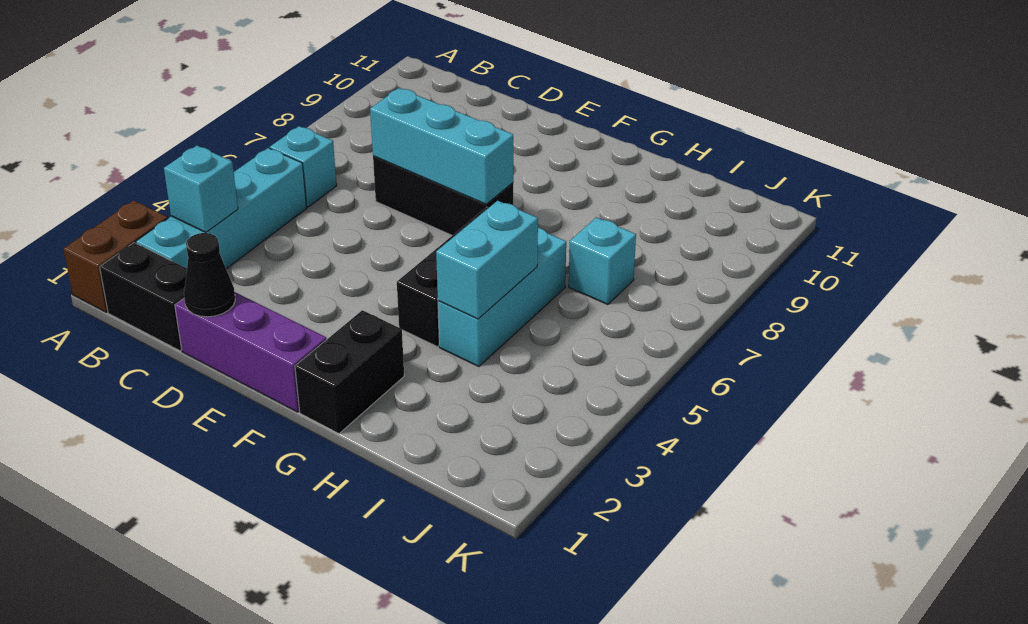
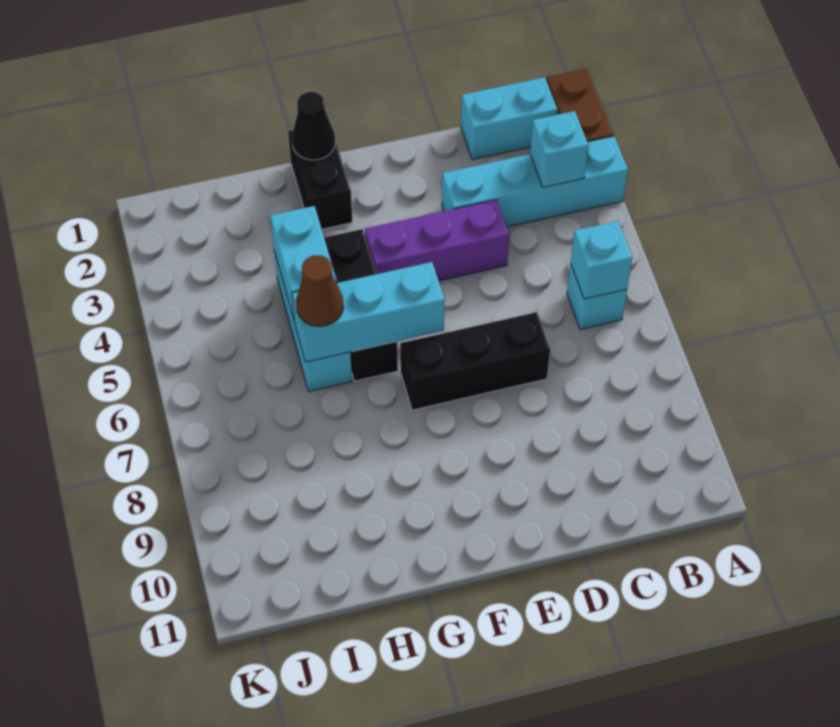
black 1x2 brick [100,243,187,351] -> cyan 1x2 brick [461,77,557,160]
cyan 1x4 brick [136,148,306,269] -> cyan 1x4 brick turned to [442,136,628,227]
purple 1x3 brick [175,292,327,412] -> purple 1x3 brick moved to [365,200,509,281]
black 1x1 cone [184,233,235,317] -> black 1x1 cone moved to [292,92,335,160]
cyan 1x3 brick [370,88,513,204] -> cyan 1x3 brick moved to [292,262,445,362]
none -> brown 1x1 cone [296,255,344,326]
cyan 1x1 brick [569,217,636,305] -> cyan 1x1 brick moved to [571,221,632,299]

